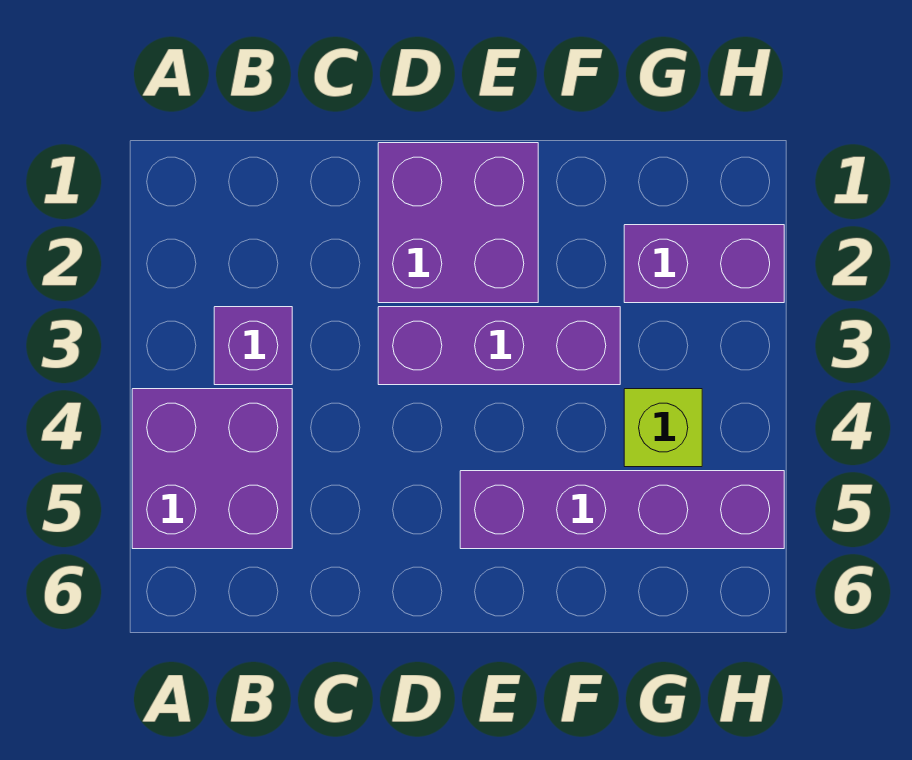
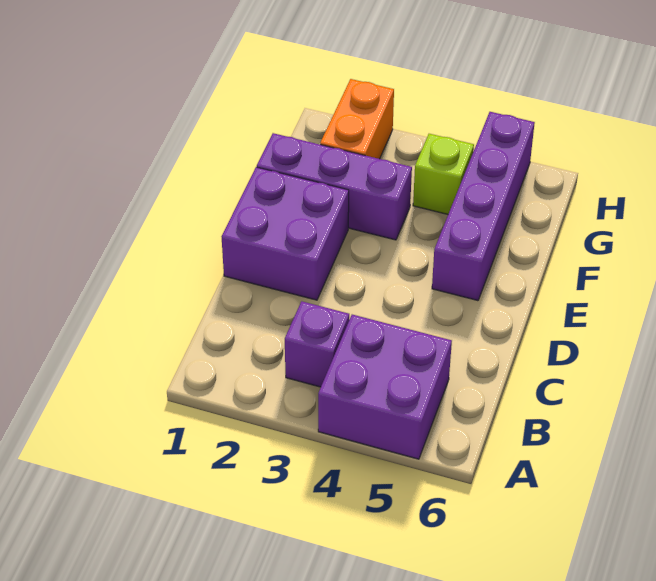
purple 1x3 brick [378,307,620,385] -> purple 1x3 brick turned to [257,133,412,240]
purple 1x2 brick [624,225,784,303] -> orange 1x2 brick [320,79,394,159]

